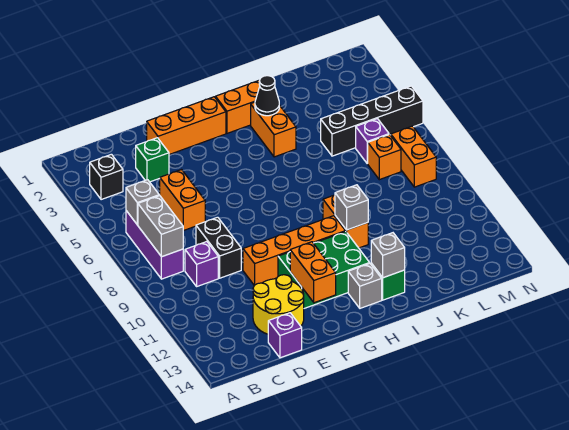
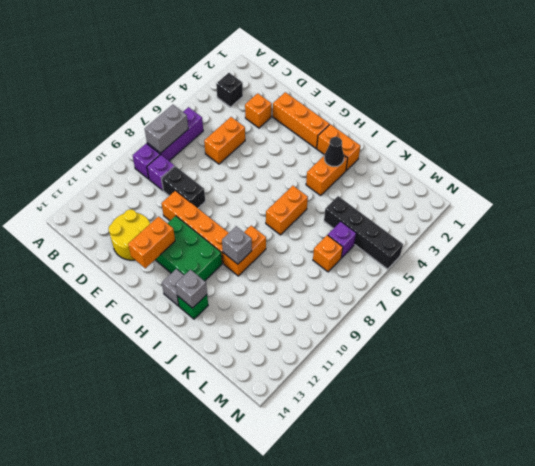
grey 1x1 brick [126,180,159,225] -> none
green 1x1 brick [136,138,169,182] -> orange 1x1 brick [245,93,272,128]
black 1x2 brick [196,217,241,278] -> black 1x2 brick turned to [162,166,205,208]
purple 1x1 brick [268,313,302,358] -> purple 1x1 brick moved to [133,143,160,179]
orange 1x2 brick [391,126,436,187] -> orange 1x2 brick moved to [266,186,308,235]

